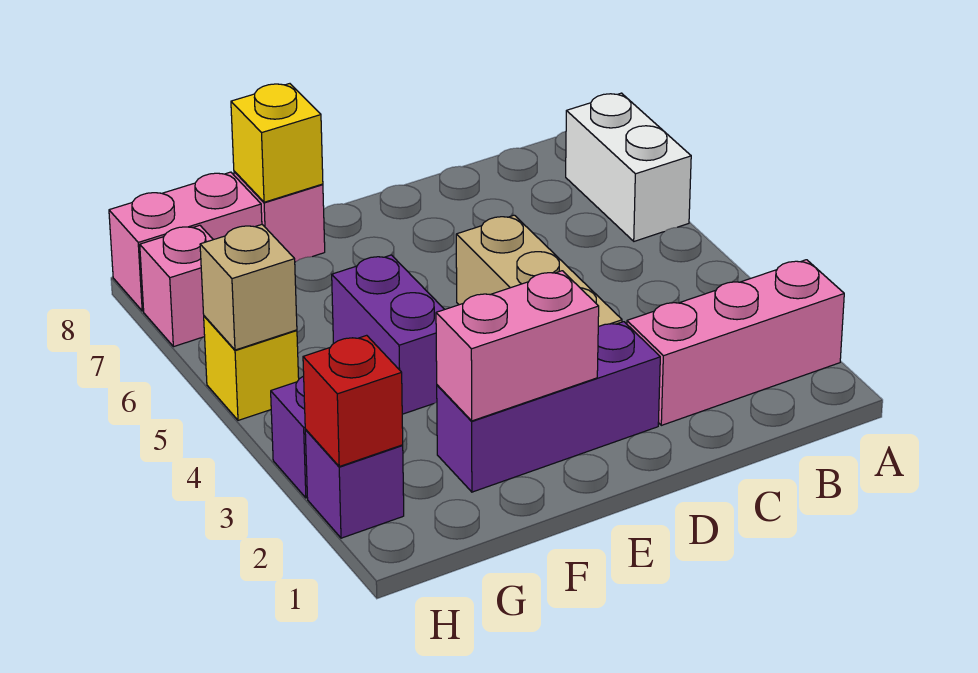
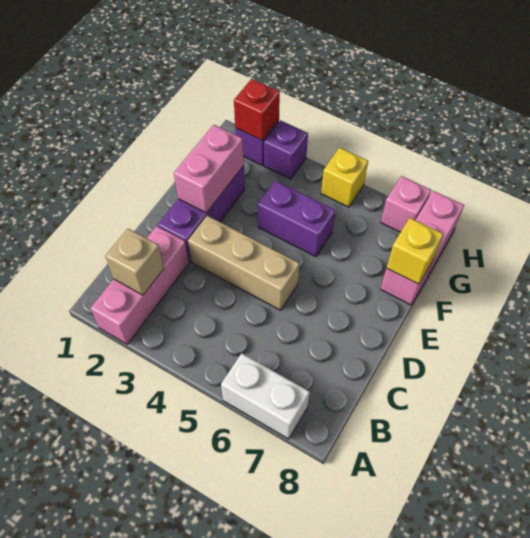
tan 1x1 brick [200,225,297,350] -> tan 1x1 brick moved to [105,229,164,295]

